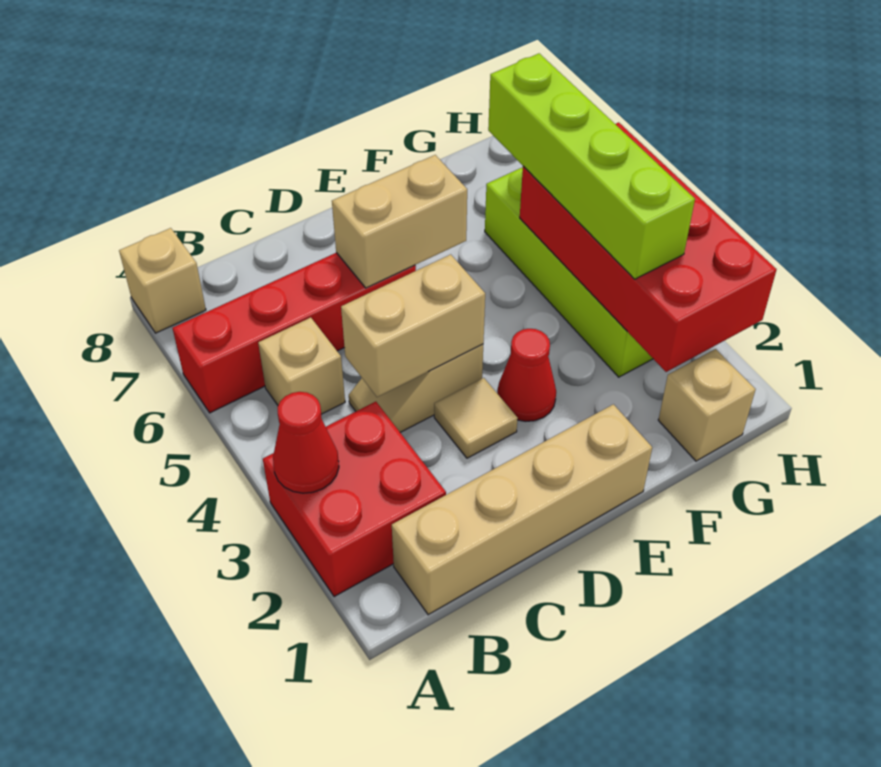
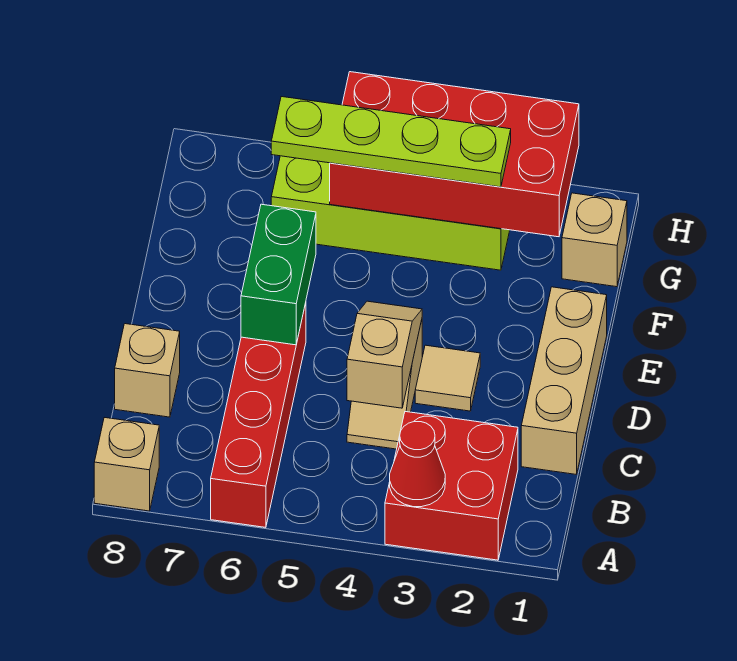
tan 1x4 brick [392,404,652,615] -> tan 1x3 brick [521,287,607,475]
tan 1x1 brick [258,318,345,414] -> tan 1x1 brick moved to [115,324,180,417]
tan 1x2 brick [341,254,485,397] -> tan 1x2 slope [347,301,422,408]
tan 1x2 brick [332,155,467,288] -> green 1x2 brick [241,204,316,345]
red 1x1 cone [497,329,556,421] -> none
lime 1x4 brick [488,53,695,279] -> lime 1x4 plate [271,97,511,187]

